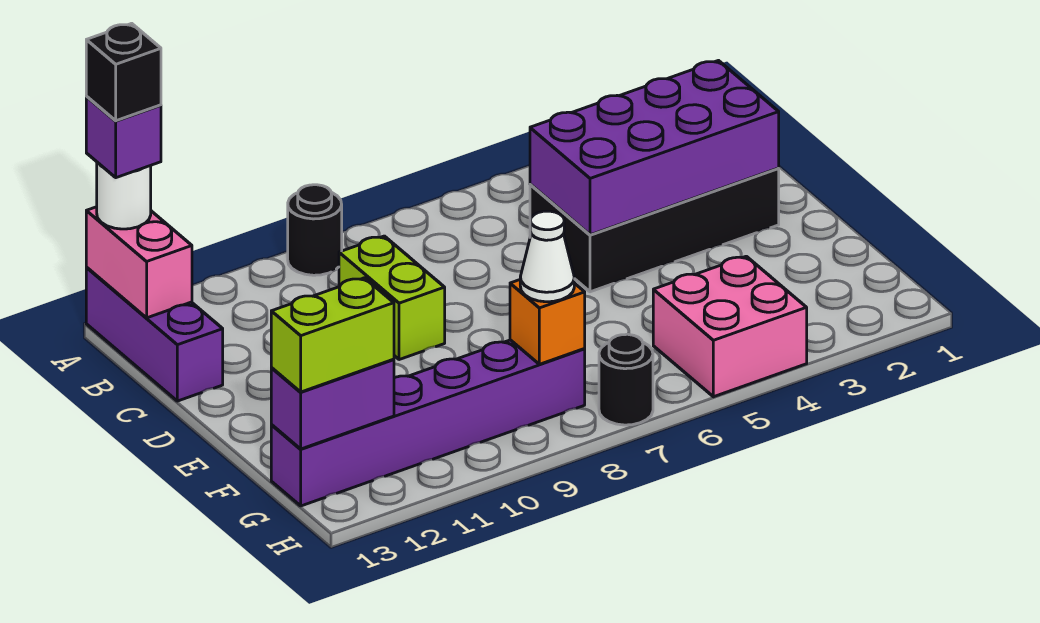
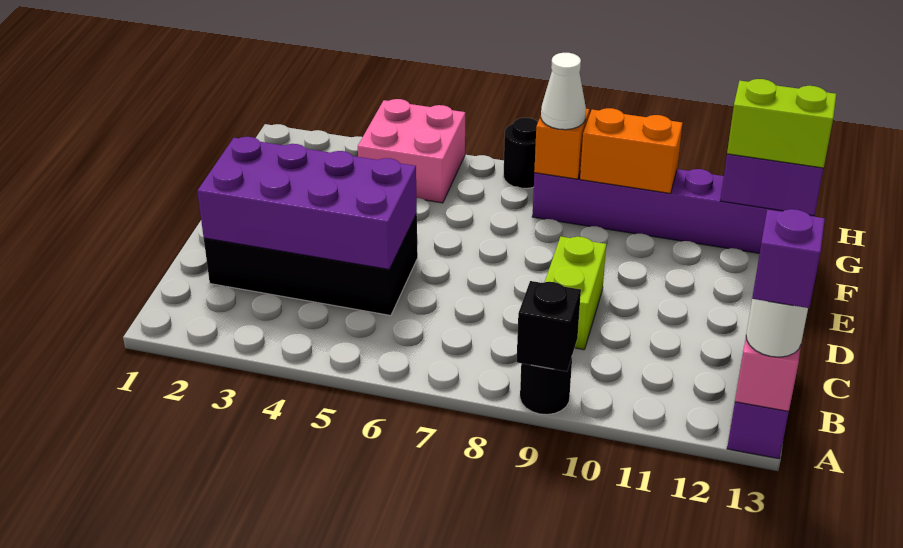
black 1x1 brick [86,23,161,121] -> black 1x1 brick moved to [517,281,581,371]
none -> orange 1x2 brick [580,108,682,193]

